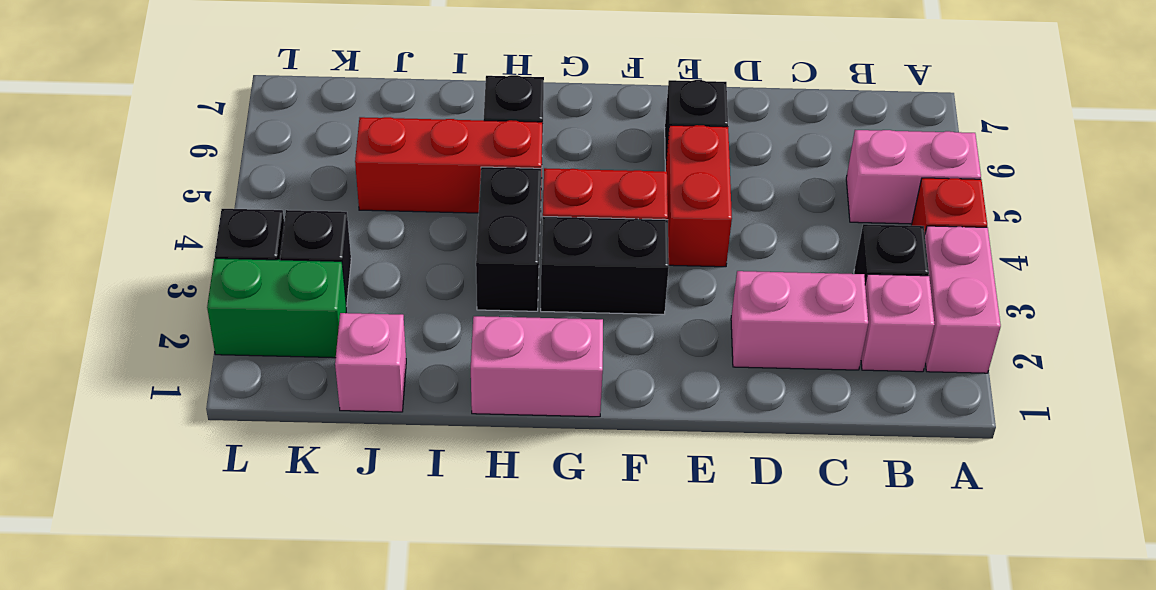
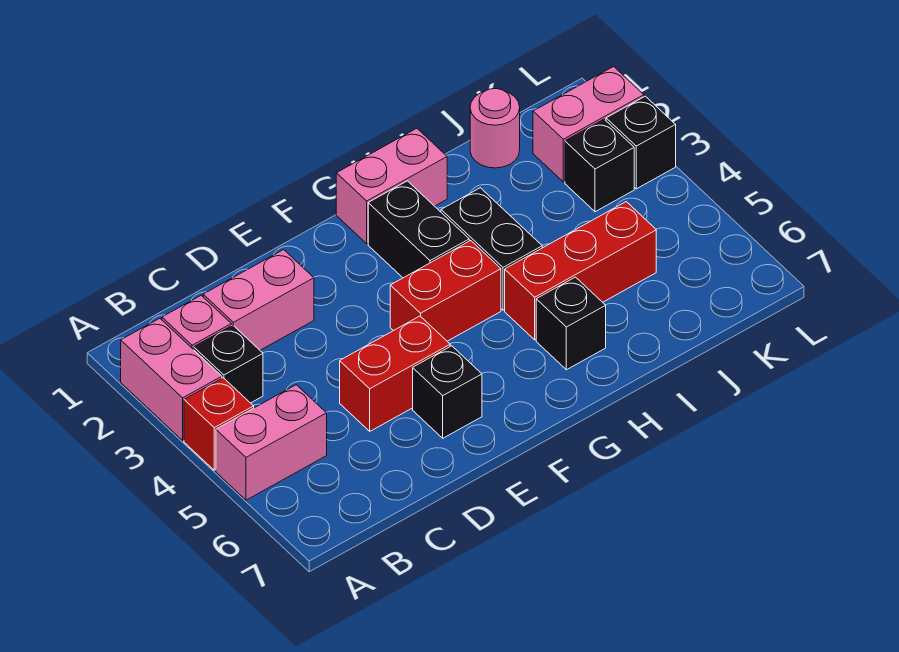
red 1x2 brick [666,125,732,267] -> red 1x2 brick turned to [340,316,450,431]
black 1x2 brick [541,216,669,314] -> black 1x2 brick turned to [368,181,469,278]
pink 1x1 brick [335,313,406,412] -> pink 1x1 round brick [470,89,520,168]
green 1x2 brick [207,258,346,358] -> pink 1x2 brick [533,67,644,182]

